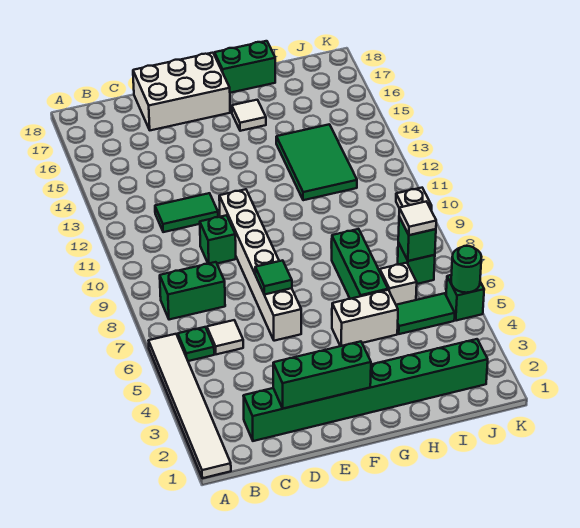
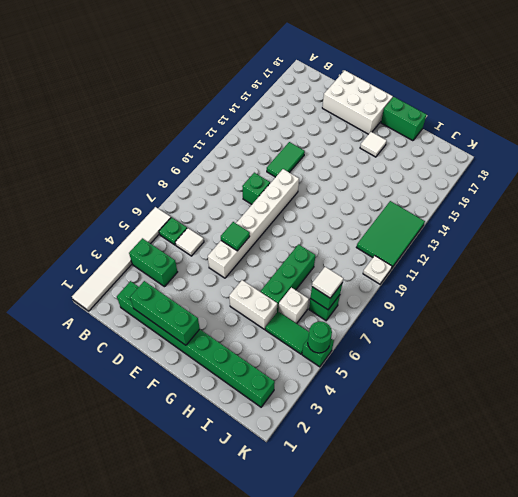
green 1x2 brick [160,262,225,320] -> green 1x2 brick moved to [129,238,177,287]
green 1x2 tile [155,193,218,232] -> green 1x2 tile turned to [267,142,305,177]
green 2x3 tile [276,124,357,200] -> green 2x3 tile moved to [356,201,425,269]

